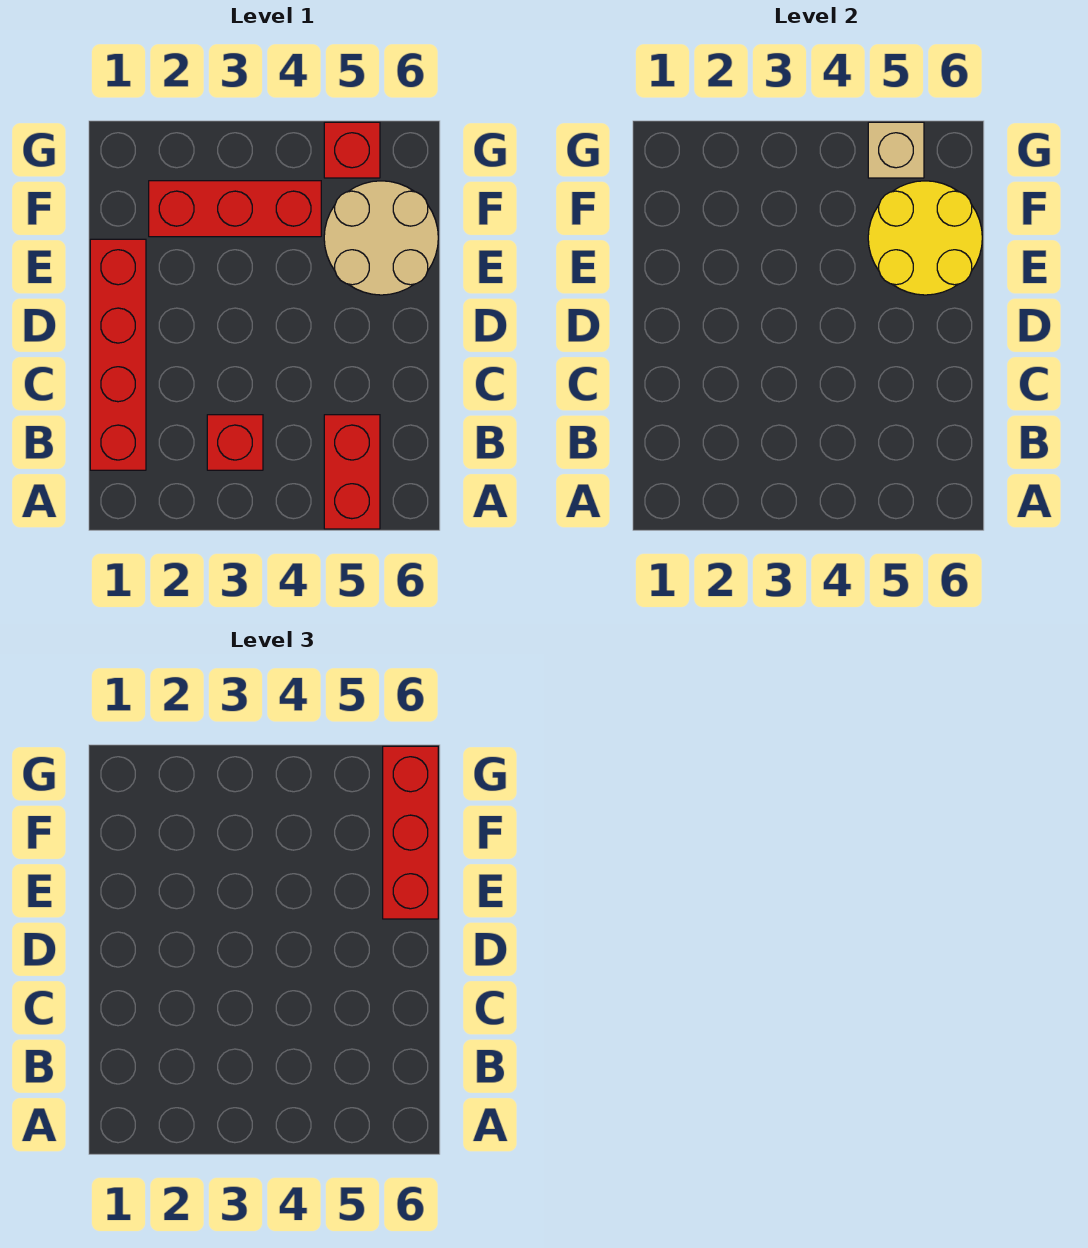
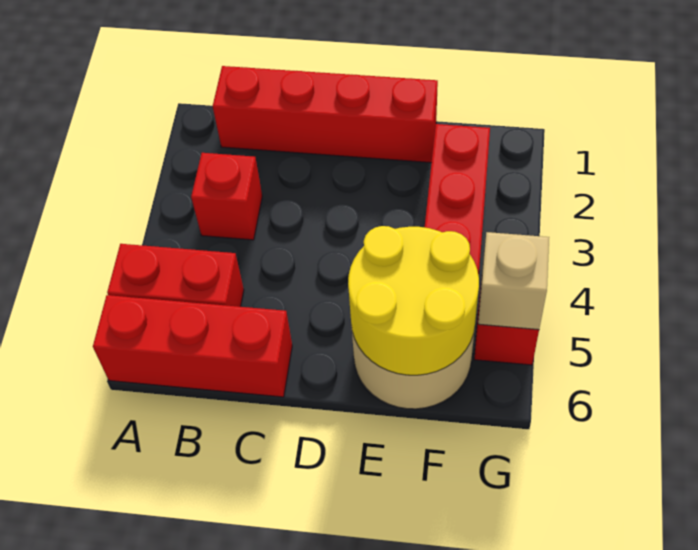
red 1x3 brick [383,746,438,919] -> red 1x3 brick moved to [93,295,292,397]

